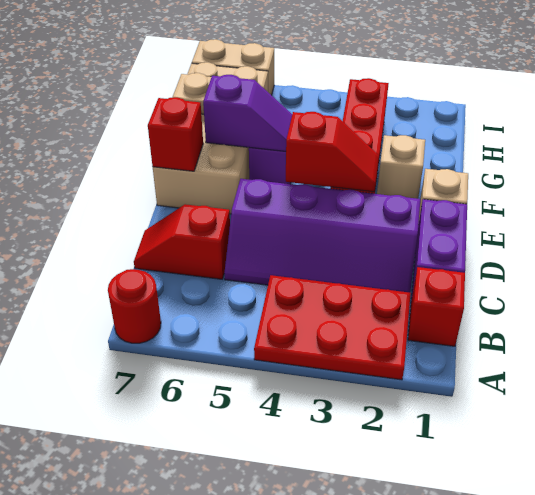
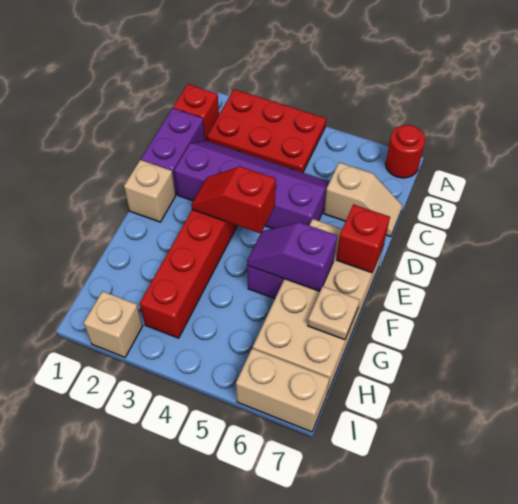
red 1x2 slope [134,204,230,279] -> tan 1x2 slope [324,162,403,237]
tan 1x1 brick [377,135,425,199] -> tan 1x1 brick moved to [84,291,143,357]

